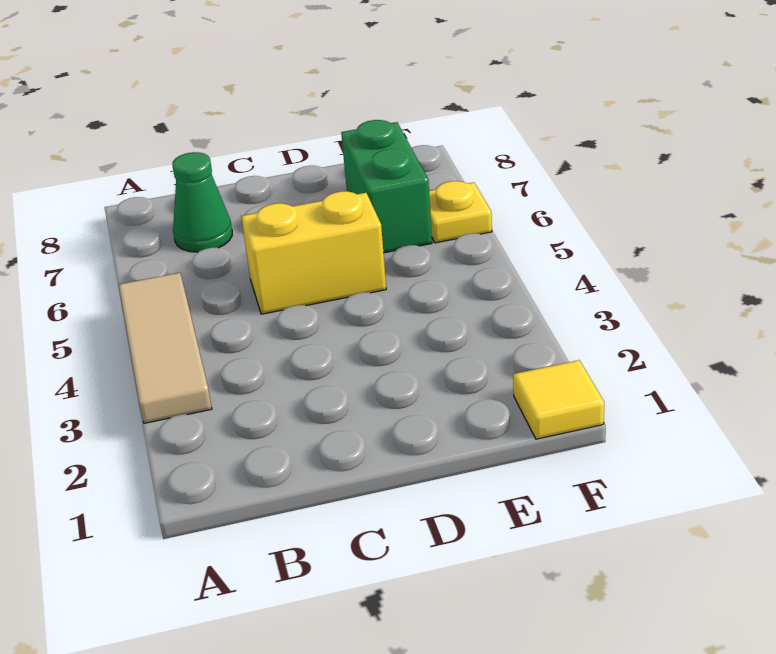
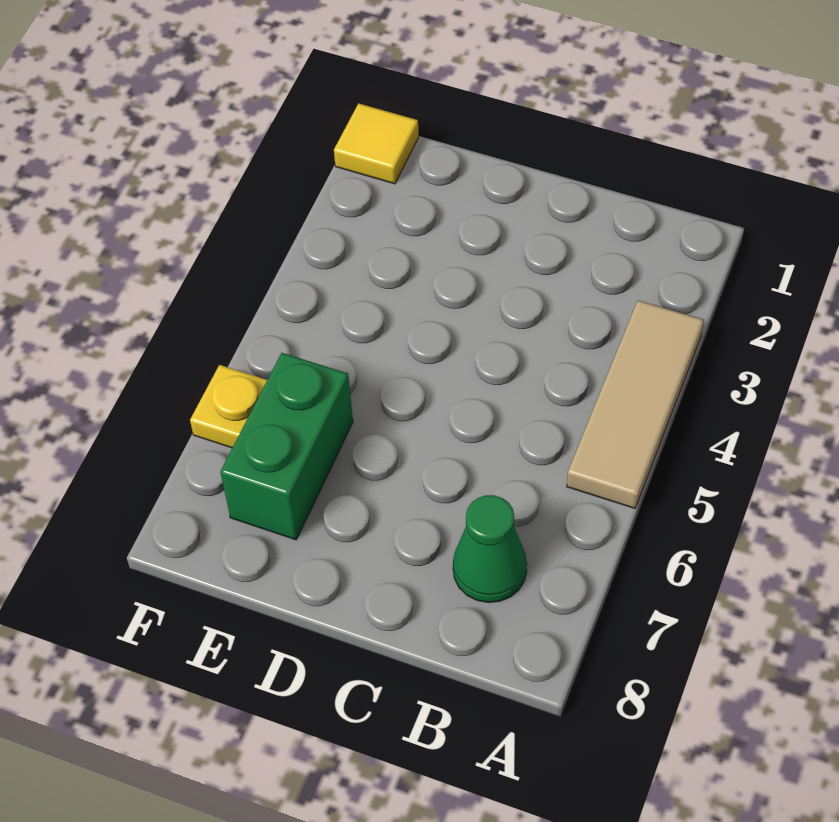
yellow 1x2 brick [241,191,386,314] -> none

